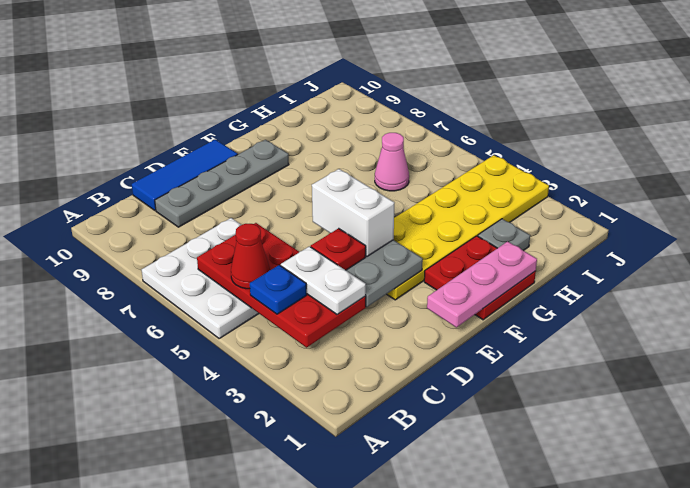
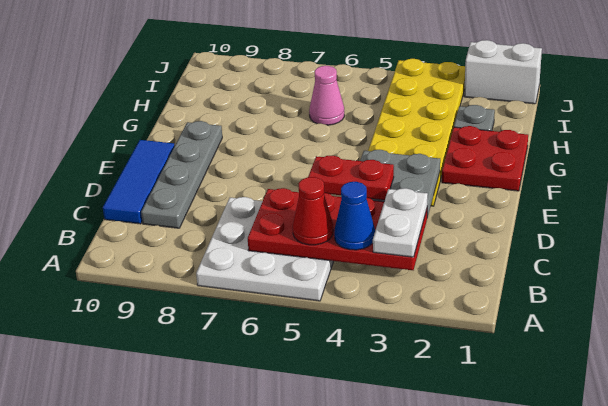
blue 1x1 plate [250,265,307,314] -> blue 1x1 cone [334,182,375,250]
white 1x2 plate [280,246,366,314] -> white 1x2 plate turned to [373,188,428,257]
red 1x1 plate [311,228,366,270] -> red 1x2 plate [308,156,394,200]
pink 1x3 plate [427,241,537,327] -> none
white 1x2 brick [312,169,394,257] -> white 1x2 brick moved to [464,40,542,104]

